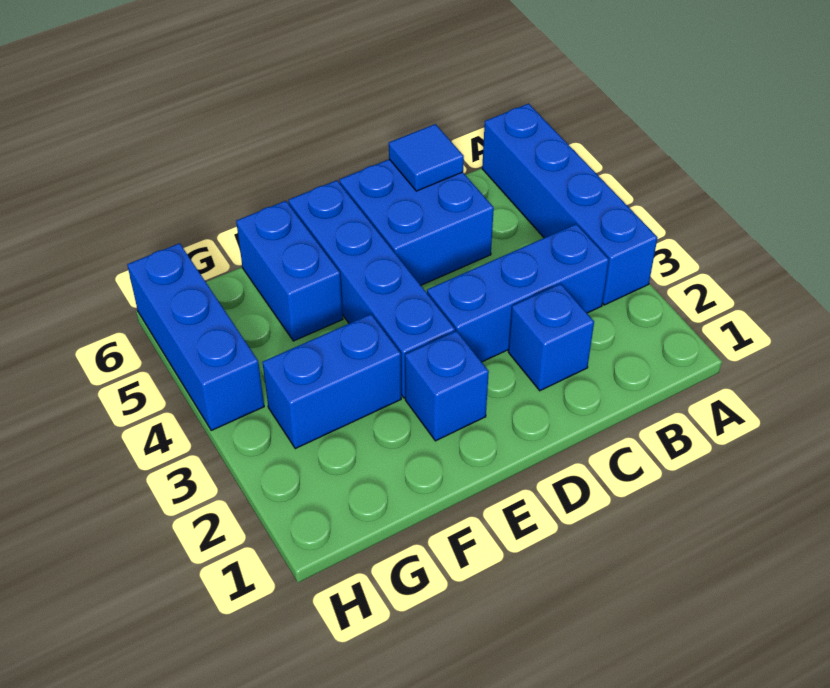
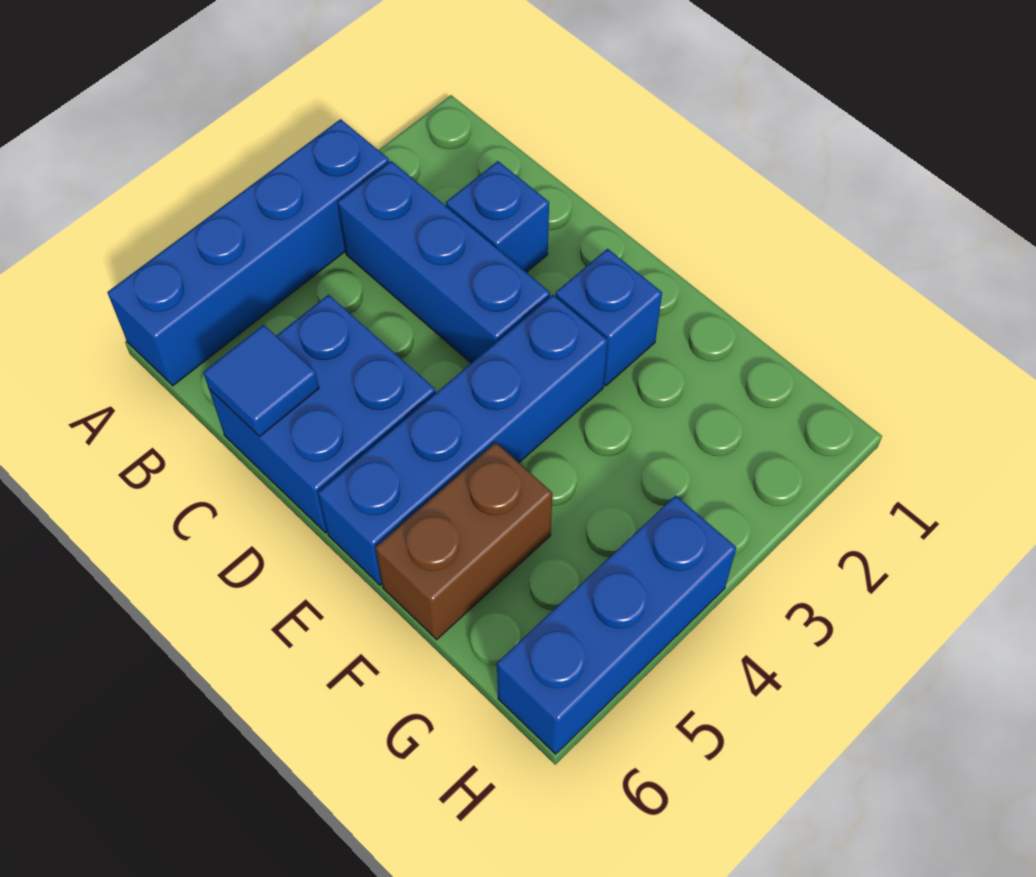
blue 1x2 brick [262,314,401,449] -> none
blue 1x2 brick [236,201,343,341] -> brown 1x2 brick [375,443,552,639]

